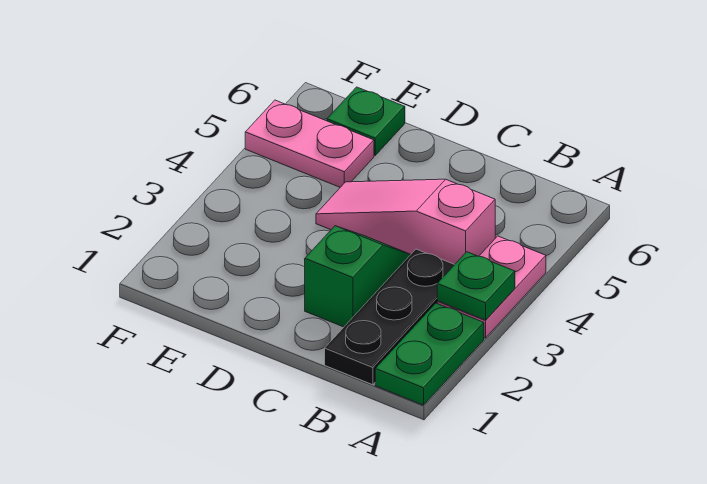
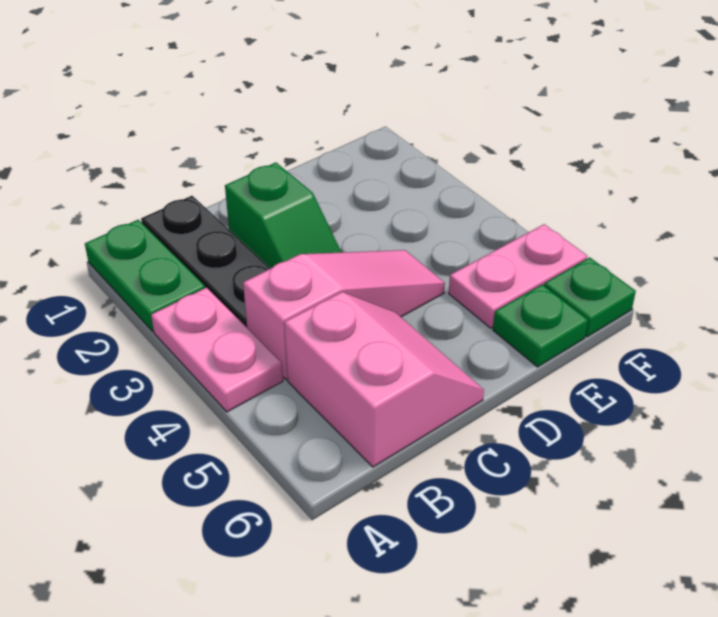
green 1x1 plate [437,252,515,320] -> green 1x1 plate moved to [544,257,636,337]
none -> pink 2x2 slope [284,292,484,467]

